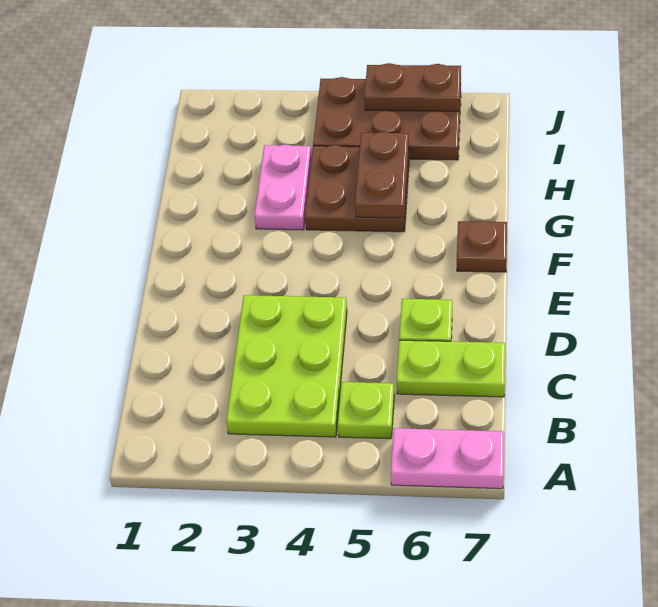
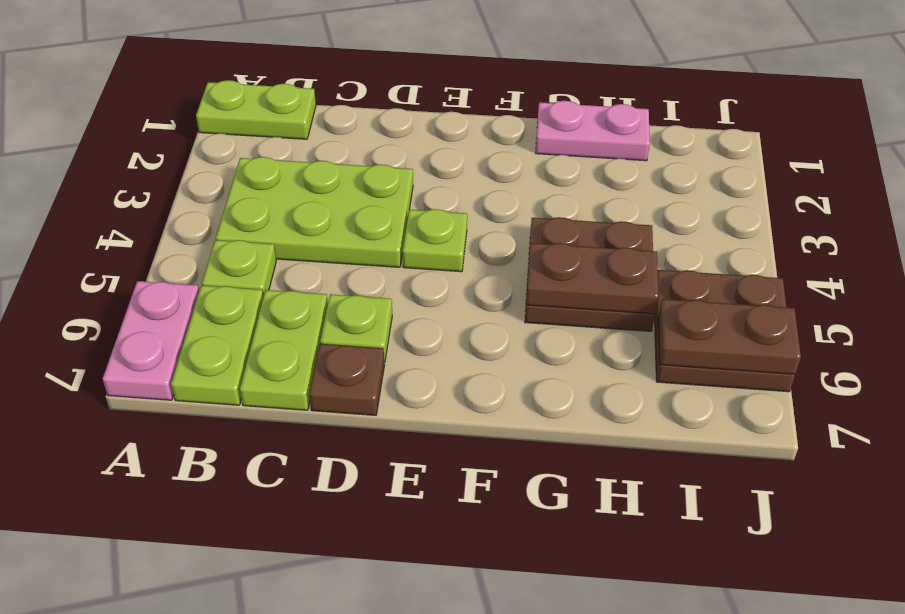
none -> lime 1x2 plate [196,80,316,139]
none -> lime 1x2 plate [171,285,263,405]
none -> lime 1x1 plate [403,209,467,272]
brown 1x1 plate [457,221,507,272] -> brown 1x1 plate moved to [309,344,384,415]
pink 1x2 plate [255,144,312,230] -> pink 1x2 plate moved to [536,101,650,161]
brown 2x3 plate [313,77,461,160] -> brown 2x2 plate [655,270,795,392]
brown 1x2 plate [364,63,461,111] -> brown 1x2 plate turned to [658,299,801,374]

